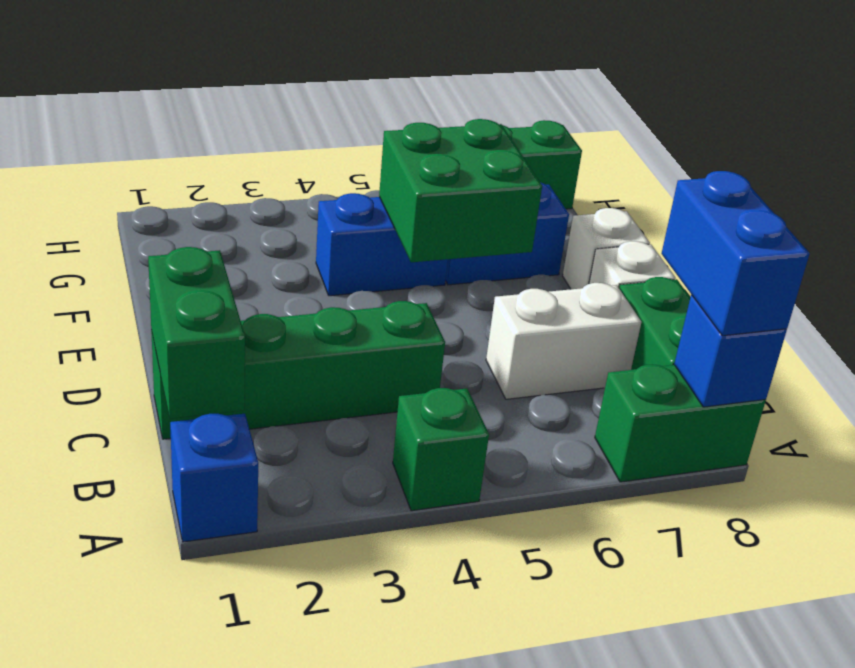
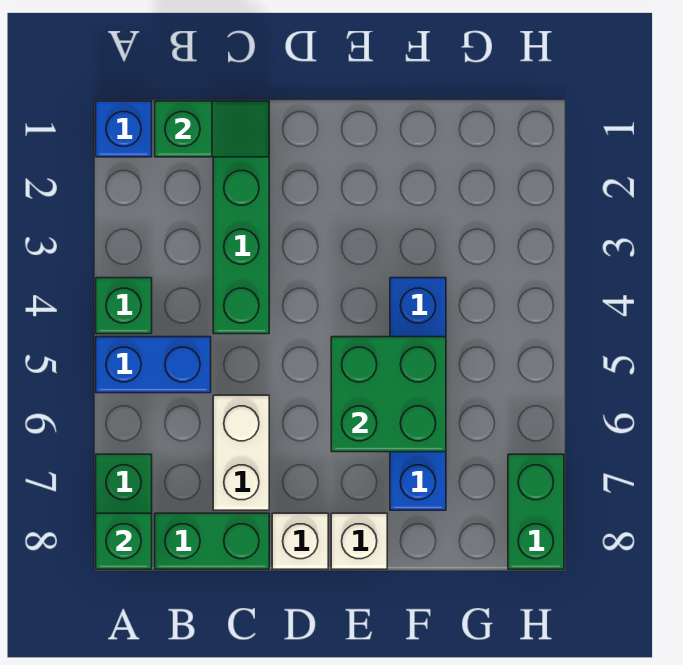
blue 1x1 brick [674,295,787,407] -> green 1x1 brick [96,513,152,569]
blue 1x2 brick [661,171,810,336] -> blue 1x2 brick moved to [96,337,211,393]
green 1x2 brick [148,247,245,419] -> green 1x2 slope [155,101,269,157]

